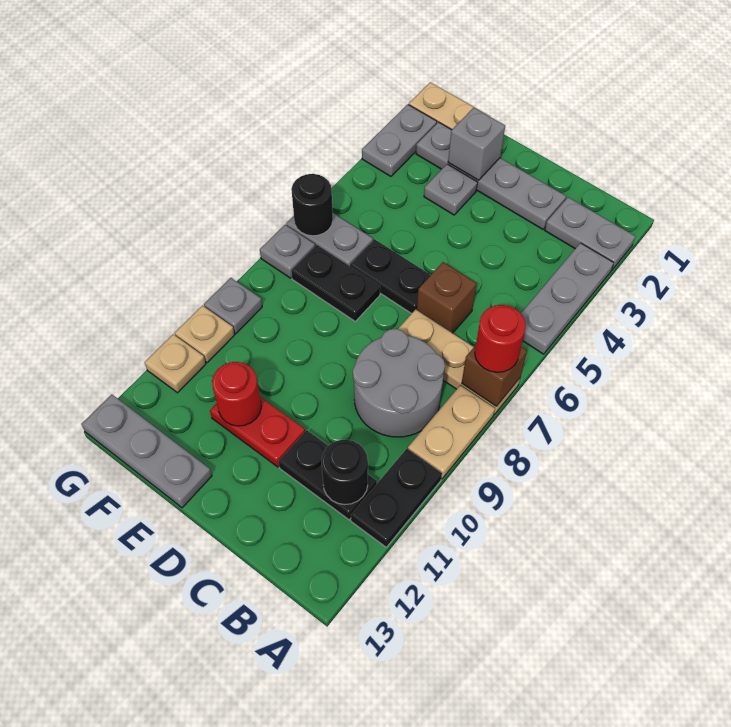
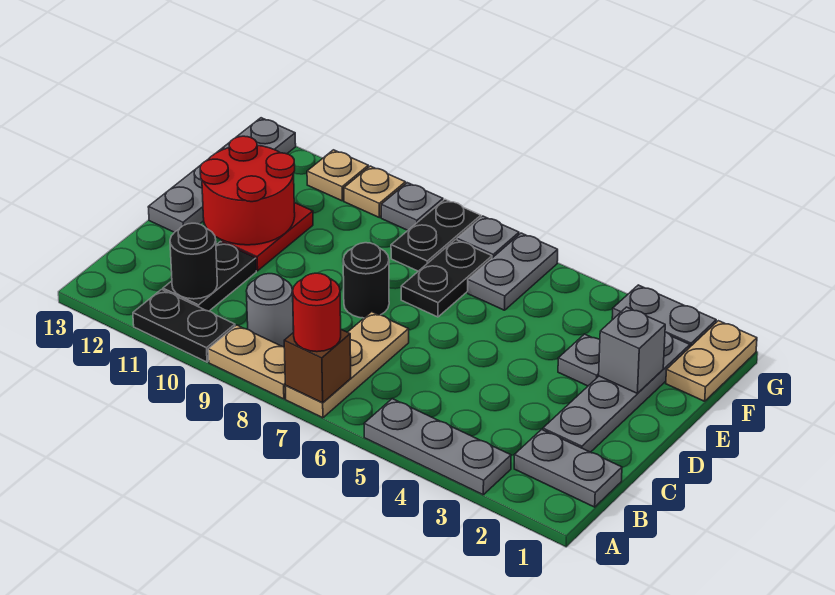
grey 1x2 plate [545,197,635,270] -> grey 1x2 plate turned to [514,429,622,507]
grey 2x2 round brick [353,329,445,437] -> grey 1x1 round brick [247,274,294,347]
brown 1x1 brick [417,262,477,333] -> none
black 1x2 plate [350,239,430,314] -> black 1x2 plate moved to [391,199,481,271]
red 1x1 round brick [212,362,261,426] -> red 2x2 round brick [200,136,295,245]
grey 1x3 plate [82,394,212,508] -> grey 1x4 plate [148,118,296,232]
black 1x1 round brick [291,174,333,236] -> black 1x1 round brick moved to [343,243,389,318]

